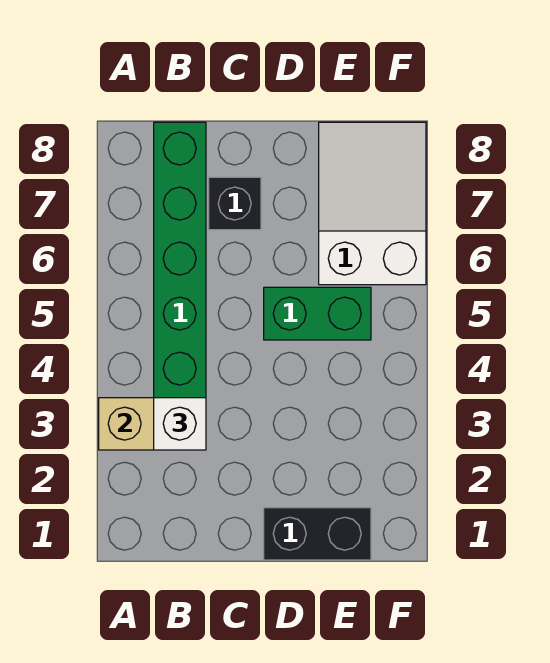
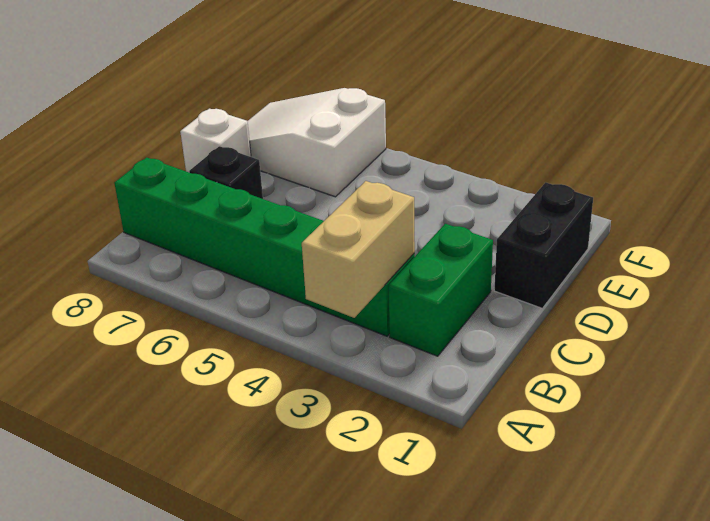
white 1x1 brick [154,398,206,450] -> white 1x1 brick moved to [180,109,251,172]
green 1x2 brick [264,287,371,340] -> green 1x2 brick moved to [389,224,493,356]

